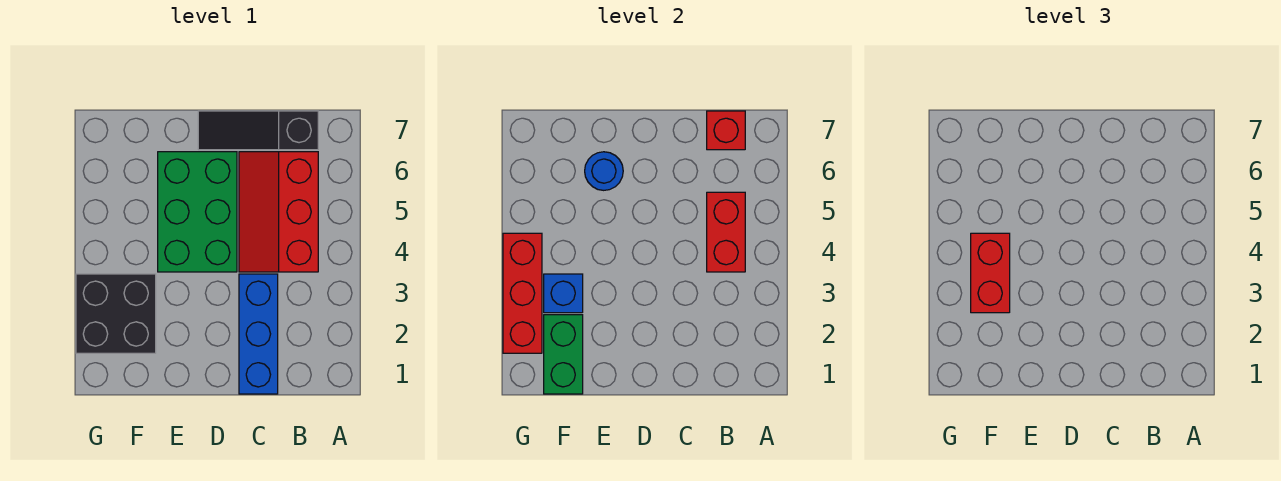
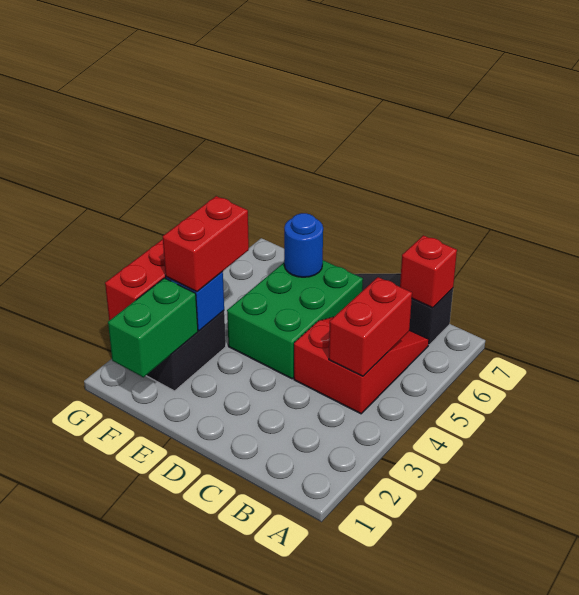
red 2x3 slope [239,152,318,272] -> red 2x3 slope turned to [294,317,429,414]
blue 1x3 brick [239,274,278,394] -> none

